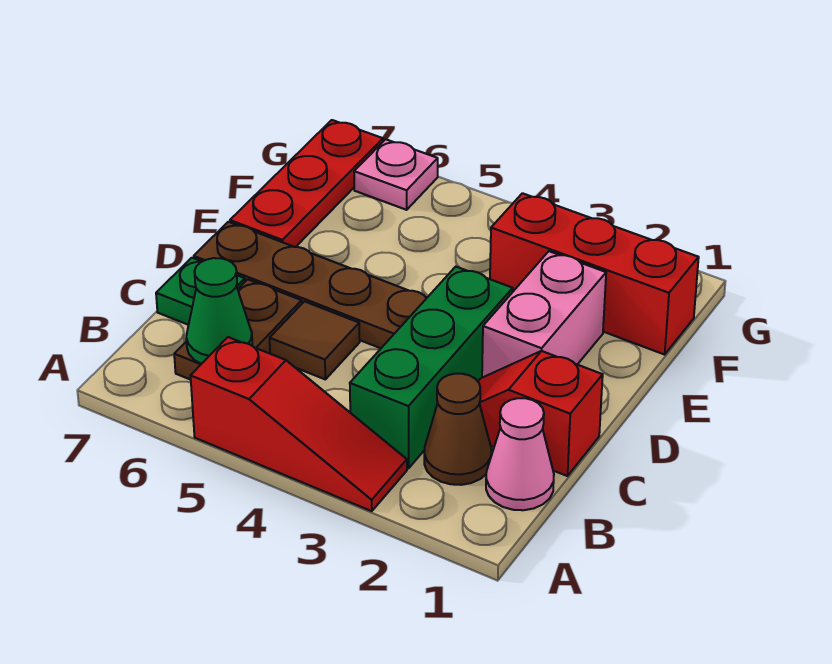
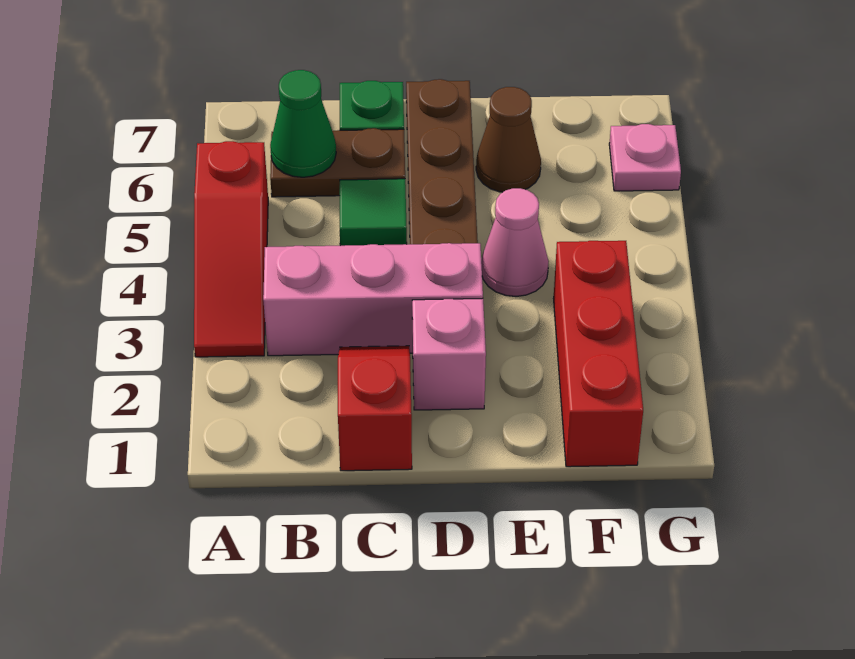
pink 1x1 cone [486,398,554,510] -> pink 1x1 cone moved to [481,188,549,296]
brown 1x1 cone [424,374,492,485] -> brown 1x1 cone moved to [476,87,541,192]
green 1x3 brick [350,267,513,468] -> pink 1x3 brick [263,243,483,356]
brown 1x1 tile [270,301,360,379] -> green 1x1 tile [340,179,407,246]
pink 1x2 brick [482,251,606,378] -> pink 1x1 brick [412,298,486,410]
red 1x3 plate [230,120,383,247] -> none

